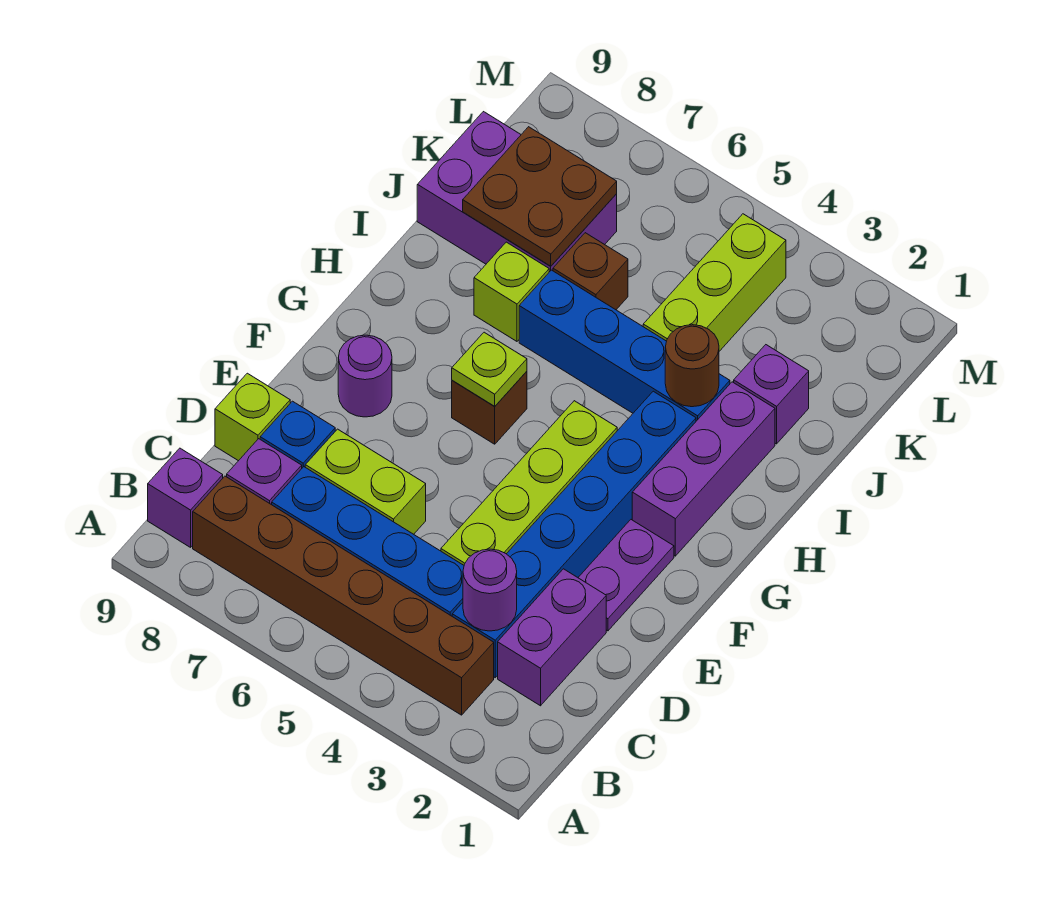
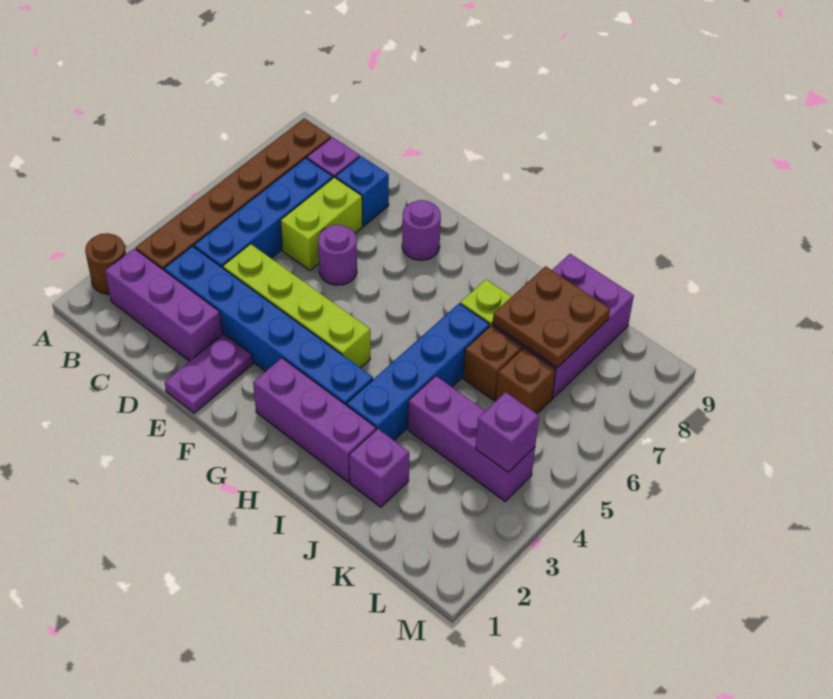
purple 1x1 brick [148,448,223,547] -> purple 1x1 brick moved to [476,392,539,472]
purple 1x2 brick [498,569,606,706] -> purple 1x3 brick [105,248,222,361]
purple 1x1 round brick [463,549,517,631] -> purple 1x1 round brick moved to [318,225,357,285]
lime 1x1 brick [215,373,290,461] -> none
purple 1x2 plate [578,520,674,631] -> purple 1x2 plate turned to [165,334,253,413]
brown 1x1 brick [452,371,527,444] -> brown 1x1 brick moved to [496,348,556,414]
lime 1x1 plate [452,332,527,406] -> none
brown 1x1 round brick [665,325,719,407] -> brown 1x1 round brick moved to [85,233,126,294]
lime 1x3 brick [643,214,786,351] -> purple 1x3 brick [408,376,535,501]

